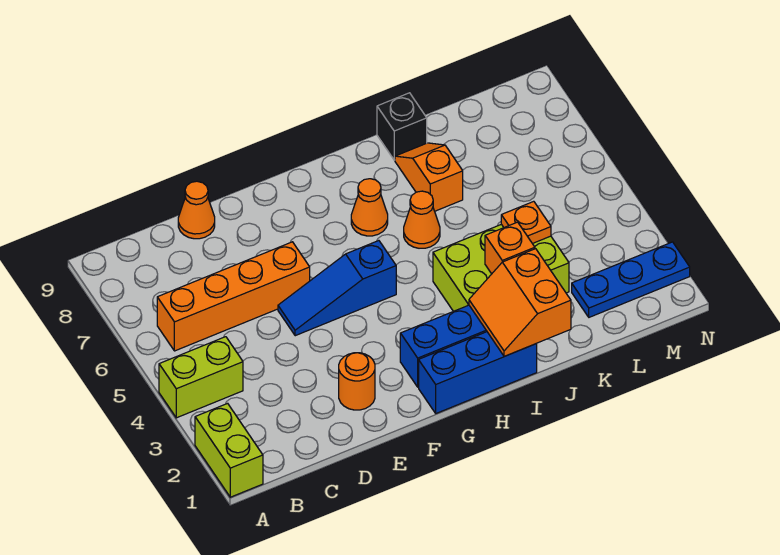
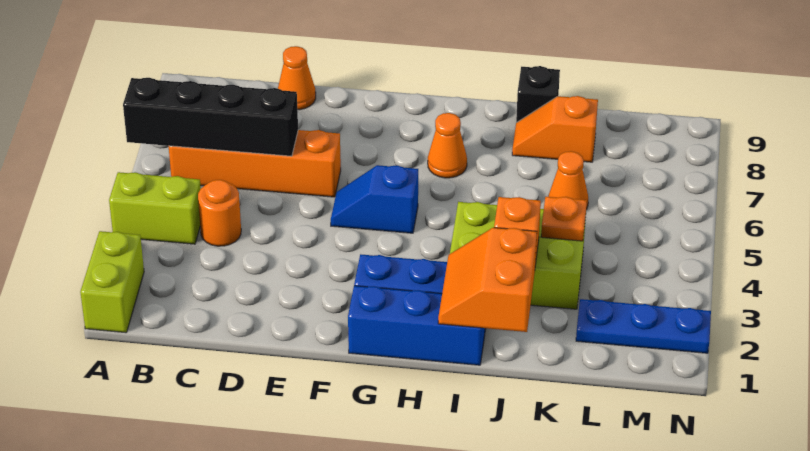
none -> black 1x4 brick [123,78,298,156]
orange 1x1 round brick [339,353,375,410] -> orange 1x1 round brick moved to [198,180,241,246]
blue 1x3 slope [278,241,396,336] -> blue 1x2 slope [331,165,418,233]
orange 1x1 cone [404,191,440,248] -> orange 1x1 cone moved to [548,151,588,209]
orange 1x2 slope [395,143,463,211] -> orange 1x2 slope turned to [512,96,598,162]

